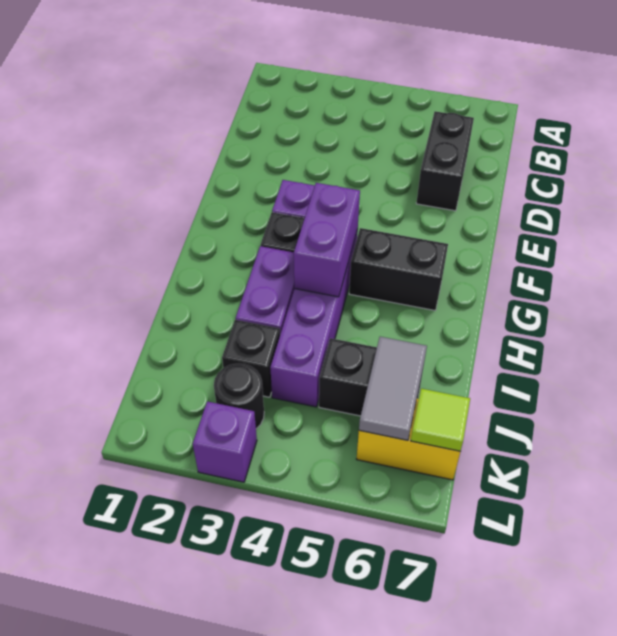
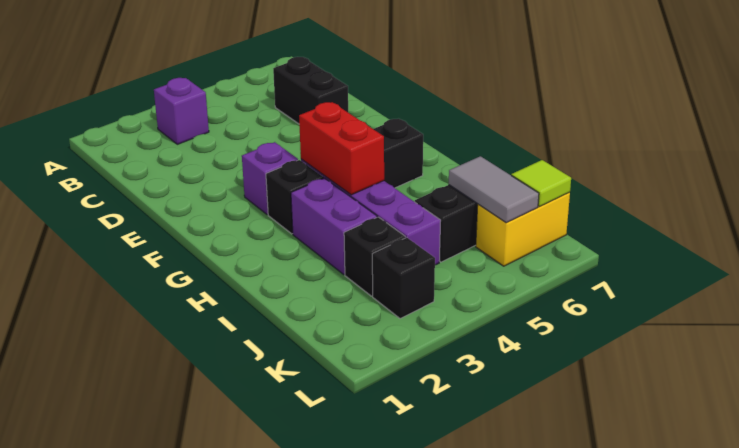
purple 1x2 brick [294,183,360,297] -> red 1x2 brick [299,102,384,195]
black 1x1 round brick [214,364,264,429] -> black 1x1 brick [372,238,435,319]
purple 1x1 brick [193,401,257,482] -> purple 1x1 brick moved to [154,78,209,144]

